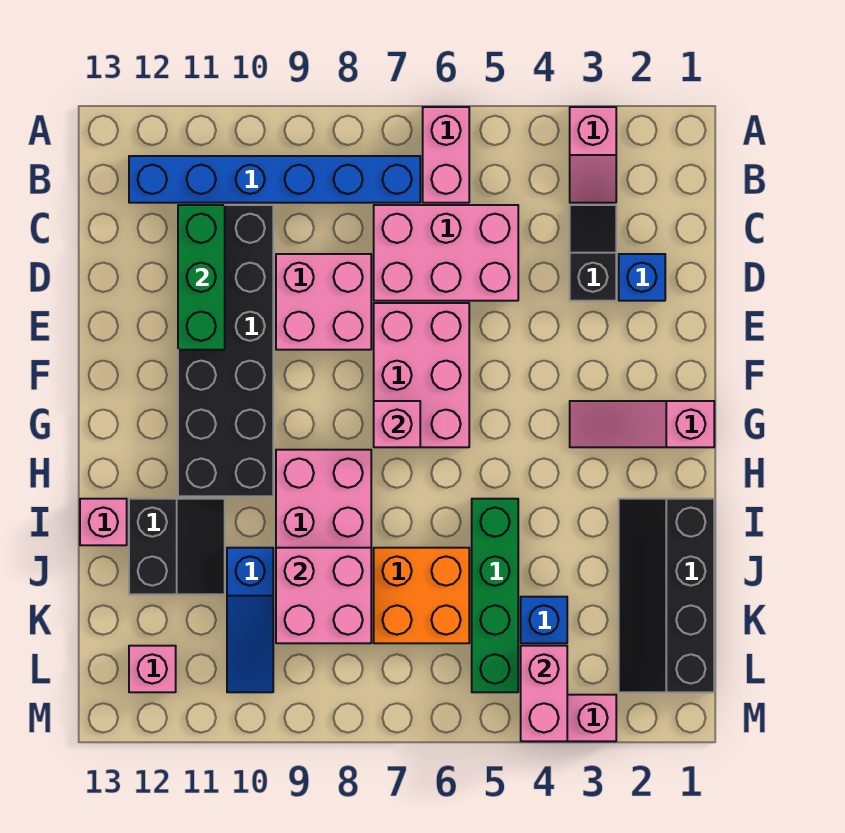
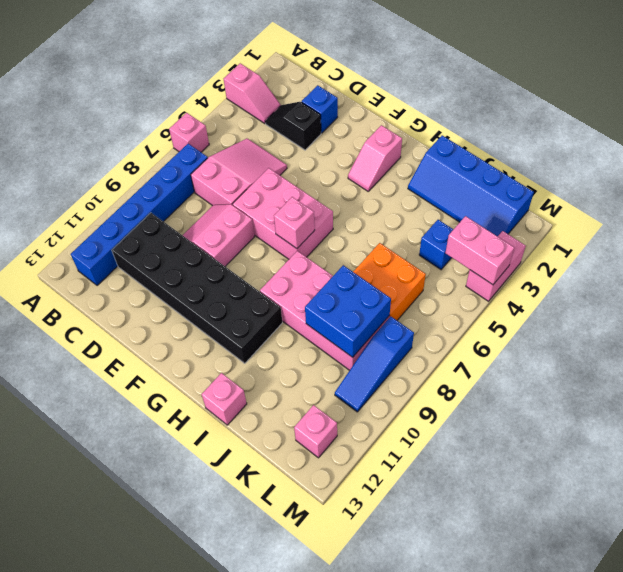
pink 1x2 brick [423,107,469,203] -> pink 1x1 brick [169,113,209,152]
pink 2x3 brick [374,205,518,301] -> pink 2x3 slope [191,139,287,206]
green 1x3 brick [178,205,225,350] -> none
pink 2x2 brick [276,254,371,350] -> pink 2x2 slope [183,204,255,267]
pink 1x3 slope [570,401,714,447] -> pink 1x2 slope [348,125,402,191]
black 2x4 slope [619,499,714,692] -> blue 2x4 slope [408,135,534,237]
green 1x4 brick [472,499,518,692] -> none
black 2x2 slope [129,499,225,594] -> none
pink 2x2 brick [276,548,371,643] -> blue 2x2 brick [305,265,391,357]
blue 1x3 slope [227,548,273,692] -> blue 1x3 slope turned to [335,316,414,412]

